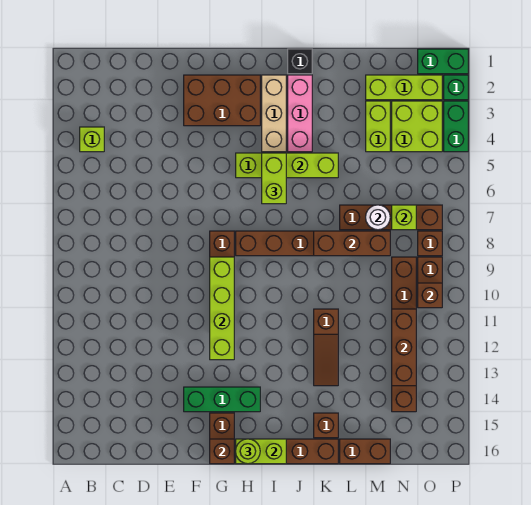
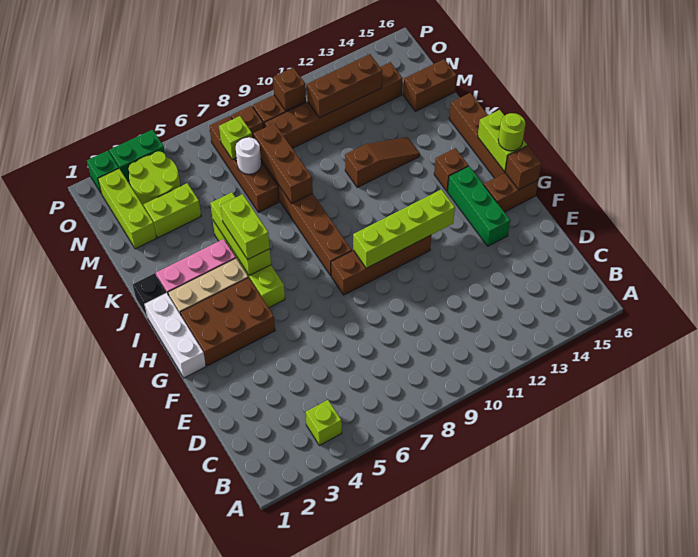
brown 2x3 brick [184,75,260,126] -> brown 2x3 brick turned to [180,277,275,366]
none -> white 1x3 brick [145,293,206,378]
lime 1x2 brick [262,153,286,204] -> lime 1x2 brick turned to [221,194,270,259]
brown 1x1 brick [314,413,338,438] -> brown 1x1 brick moved to [434,148,469,191]
brown 1x2 brick [340,439,390,464] -> brown 1x2 brick turned to [403,59,457,111]
lime 2x2 brick [392,101,442,152] -> lime 2x2 round brick [128,151,180,207]
green 1x2 brick [418,49,468,74] -> none

